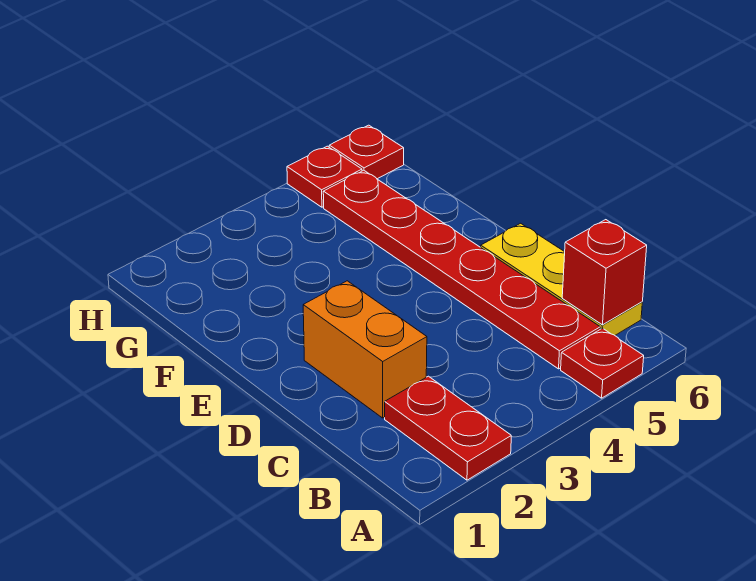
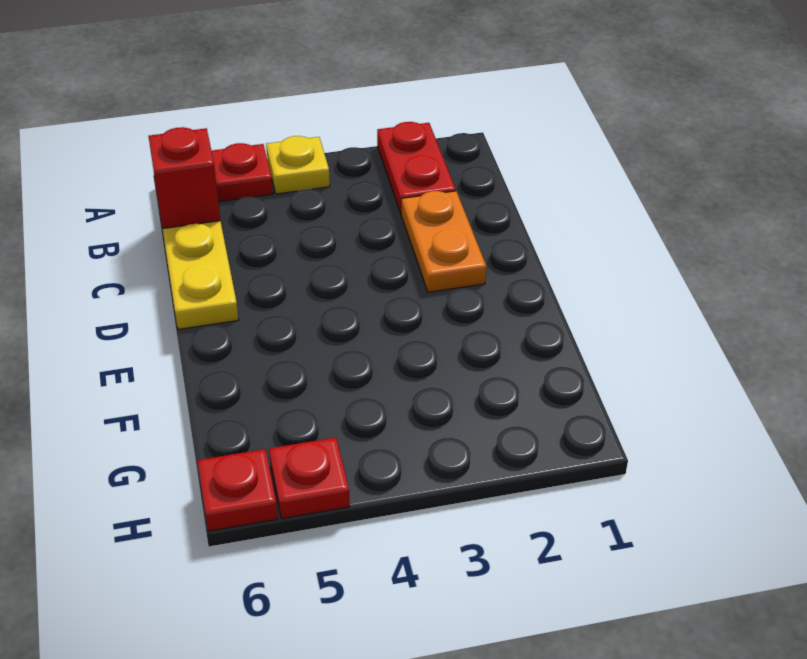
none -> yellow 1x1 plate [266,136,330,194]
red 1x6 plate [323,170,600,369] -> none
orange 1x2 brick [303,281,427,418] -> orange 1x2 plate [401,191,486,292]

